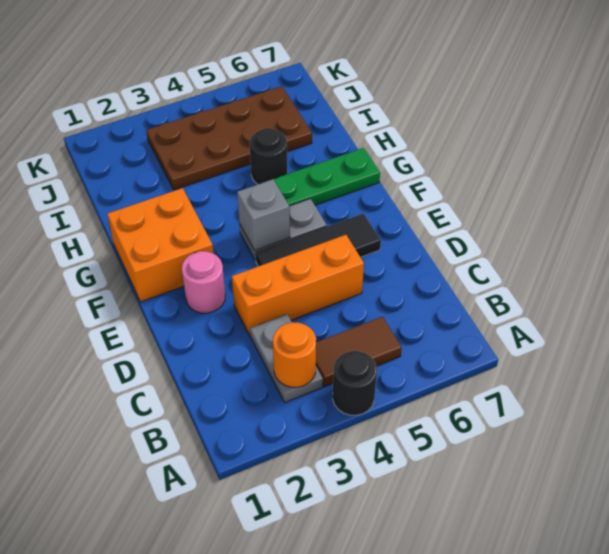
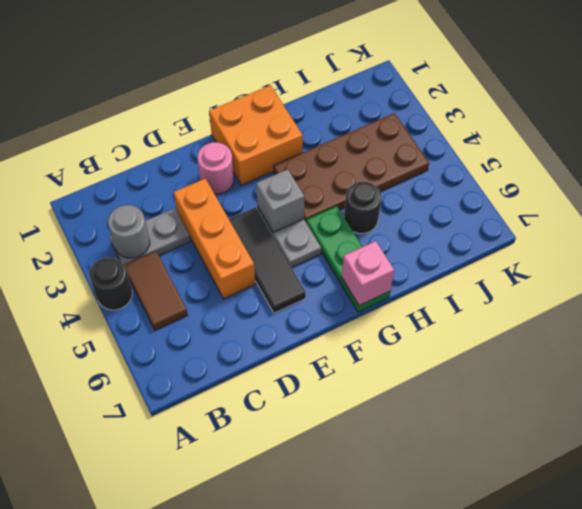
orange 1x1 round brick [273,322,316,387] -> grey 1x1 round brick [108,205,150,258]
none -> pink 1x1 brick [342,241,394,306]
brown 2x4 plate [146,86,312,190] -> brown 2x4 plate turned to [273,113,429,221]

